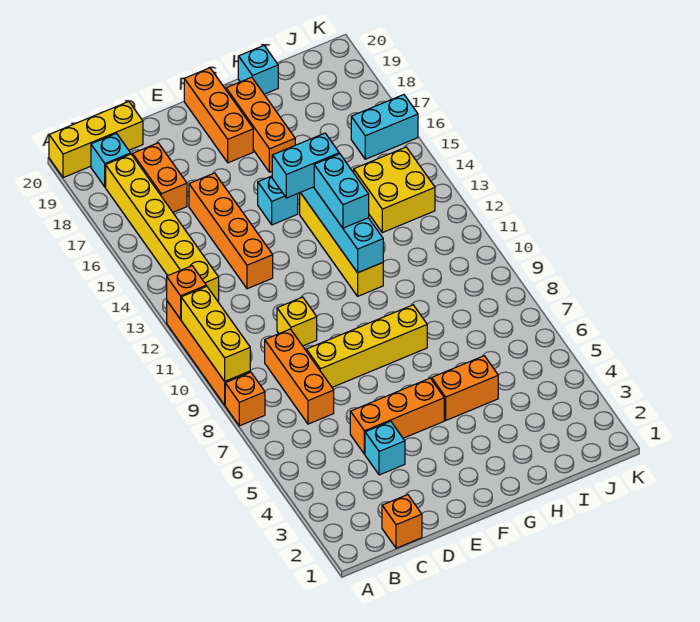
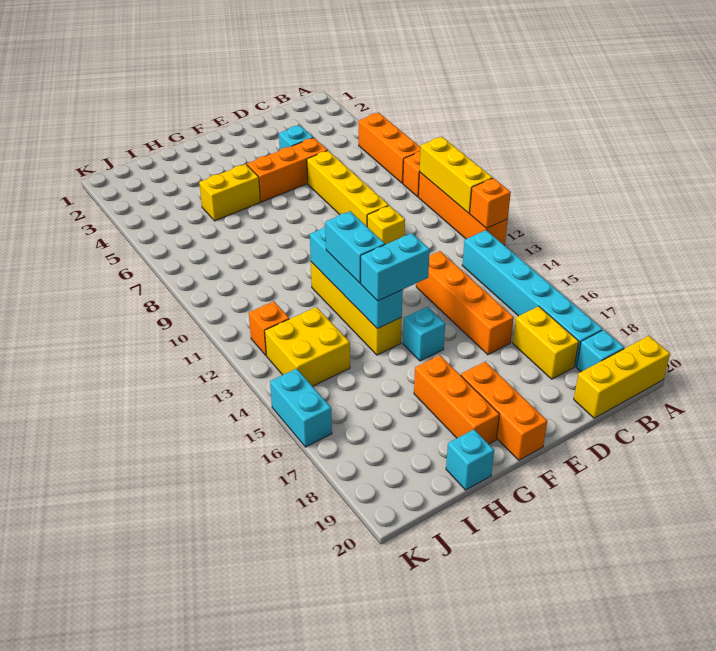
yellow 1x6 brick [106,154,219,301] -> cyan 1x6 brick [462,230,603,367]
orange 1x1 brick [382,495,422,548] -> orange 1x1 brick moved to [249,301,289,355]
orange 1x3 brick [265,329,334,424] -> orange 1x3 brick moved to [359,113,421,183]
orange 1x2 brick [133,143,187,212] -> yellow 1x2 brick [513,306,579,379]
yellow 1x4 brick [306,305,427,387] -> yellow 1x4 brick turned to [307,151,389,226]
orange 1x2 brick [432,356,498,420] -> yellow 1x2 brick [199,164,261,221]
cyan 1x2 brick [351,95,418,159] -> cyan 1x2 brick turned to [270,369,332,447]

